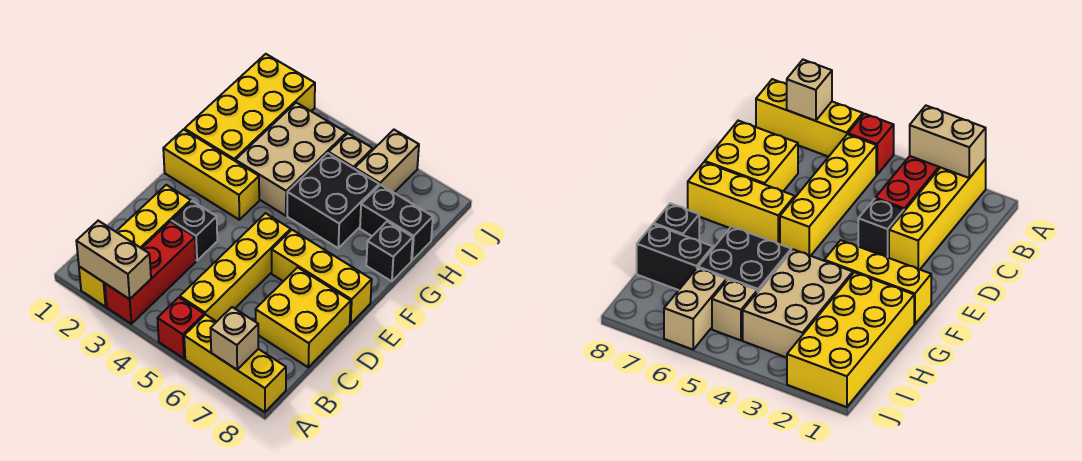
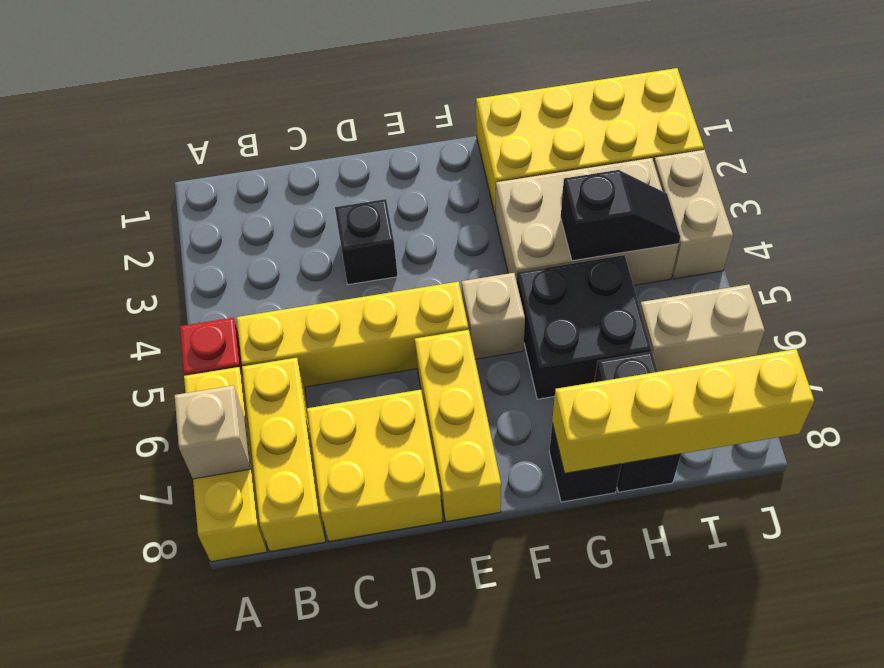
yellow 1x4 brick [79,185,191,307] -> yellow 1x4 brick moved to [552,349,814,473]
tan 1x2 brick [76,221,151,299] -> tan 1x2 brick moved to [654,150,733,279]
red 1x3 brick [105,221,196,324] -> none
yellow 1x3 brick [163,130,259,220] -> yellow 1x3 brick moved to [242,358,326,552]
none -> black 1x2 slope [561,170,680,261]
tan 1x1 brick [329,134,373,169] -> tan 1x1 brick moved to [462,273,525,359]

